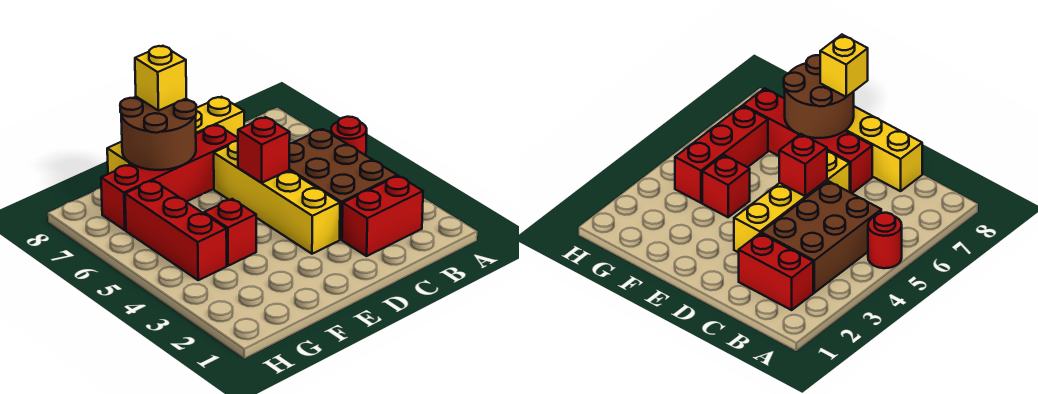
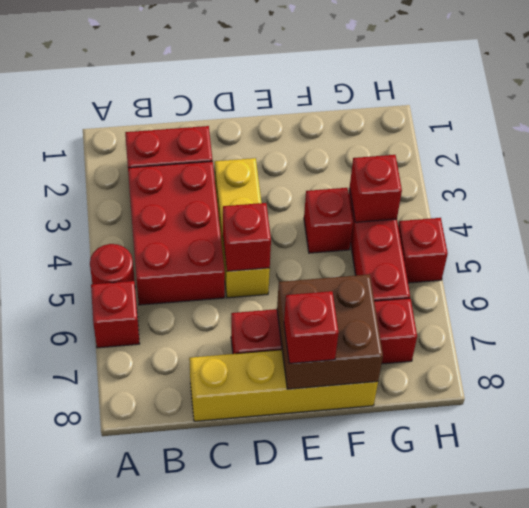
none -> red 1x1 brick [91,281,140,348]
brown 2x3 brick [289,129,397,240] -> red 2x3 brick [128,161,225,305]
yellow 1x4 brick [214,141,340,254] -> yellow 1x3 brick [215,158,270,298]
brown 2x2 round brick [120,97,196,170] -> brown 2x2 brick [277,274,383,389]
yellow 1x1 brick [135,46,186,111] -> red 1x1 brick [284,291,339,364]
none -> red 1x1 brick [350,155,402,222]
none -> red 1x1 brick [398,218,448,283]

